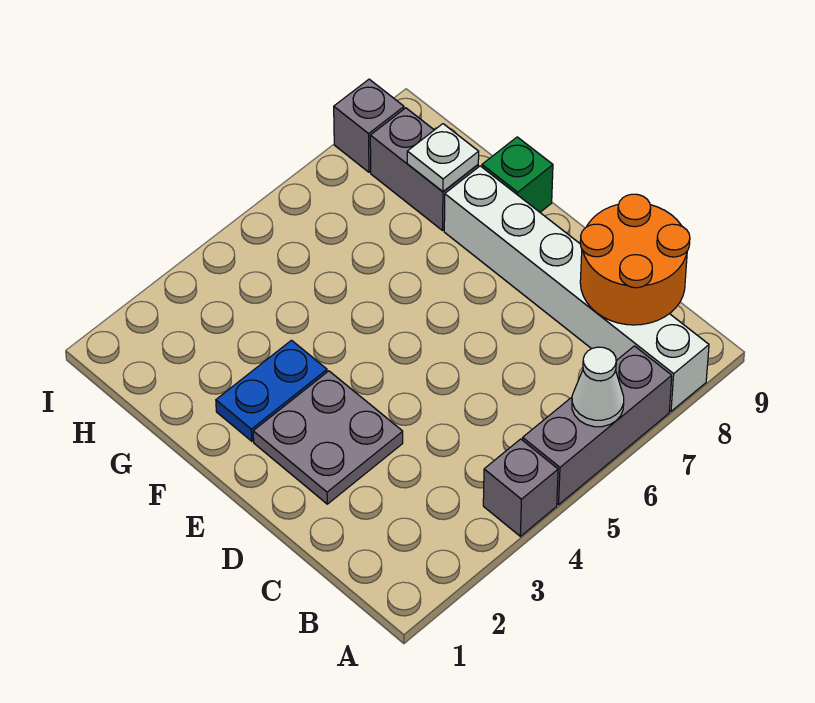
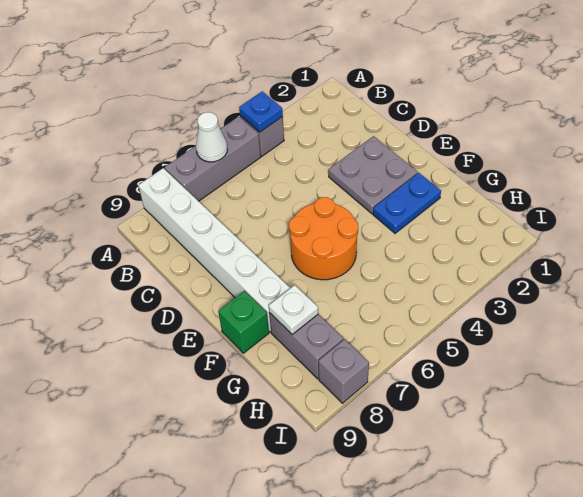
none -> blue 1x1 plate [239,91,283,132]
orange 2x2 round brick [580,194,690,325] -> orange 2x2 round brick moved to [289,197,358,280]

